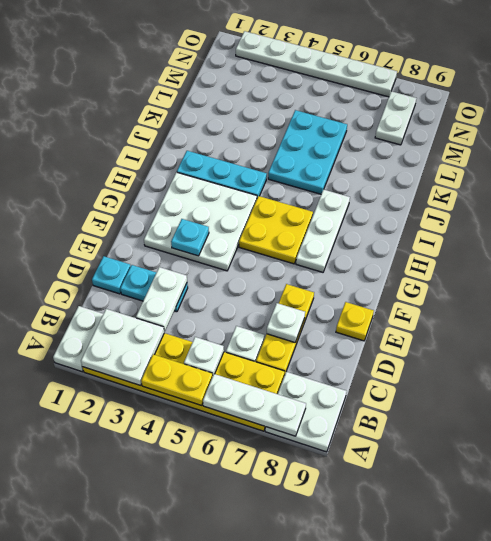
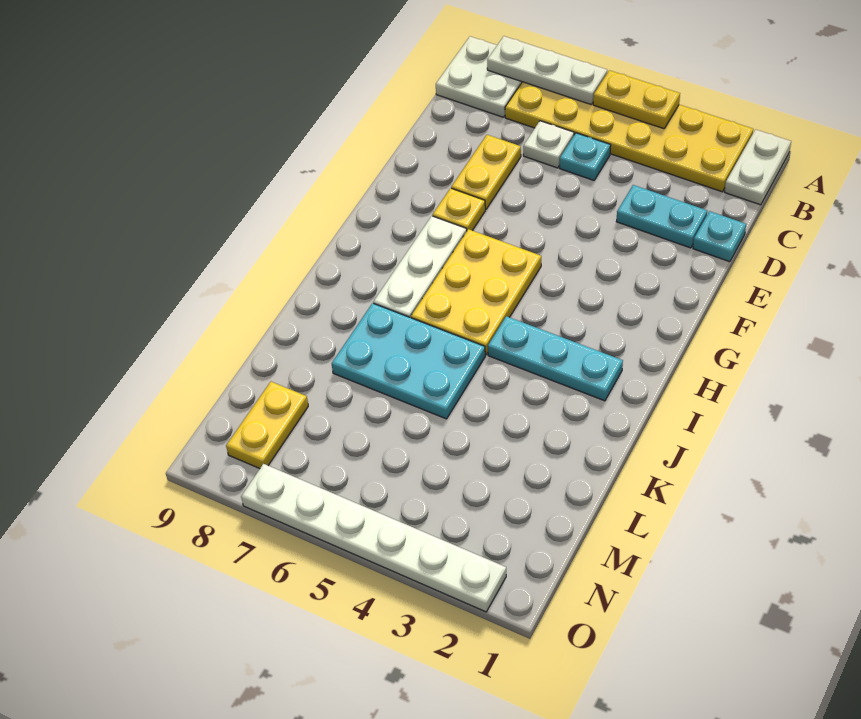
white 2x2 plate [81,309,164,386] -> none
white 1x1 plate [184,337,224,375] -> none
white 1x2 plate [136,267,187,331] -> none
yellow 1x3 plate [256,284,314,375] -> yellow 1x2 plate [451,135,521,209]
white 1x1 plate [267,303,305,342] -> none
yellow 1x1 plate [336,302,374,341] -> yellow 1x1 plate moved to [433,188,485,231]
white 3x3 plate [144,172,257,271] -> none
cyan 1x1 plate [171,219,209,256] -> cyan 1x1 plate moved to [560,133,611,180]
yellow 2x2 plate [239,196,313,264] -> yellow 2x3 plate [411,229,541,355]
cyan 2x3 plate [268,110,347,194] -> cyan 2x3 plate turned to [332,303,485,419]
white 1x2 plate [375,91,416,145] -> yellow 1x2 plate [226,382,308,469]

